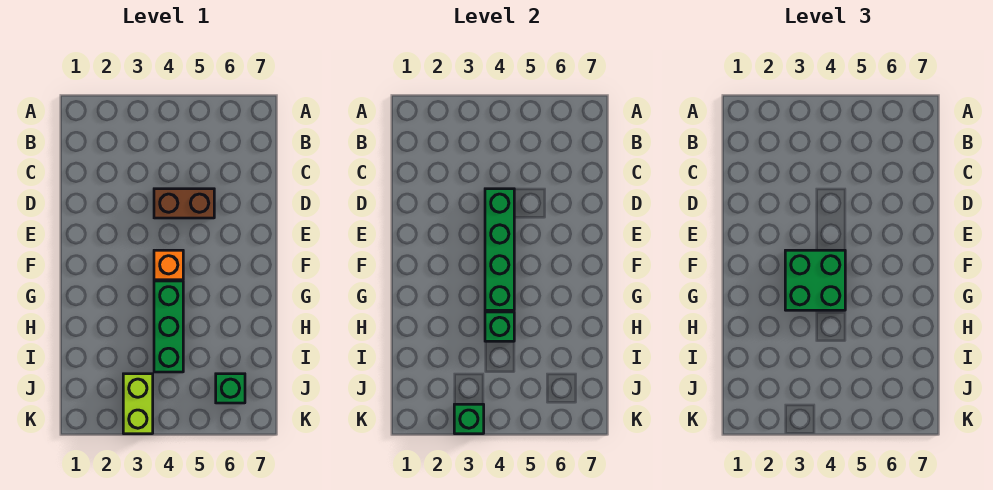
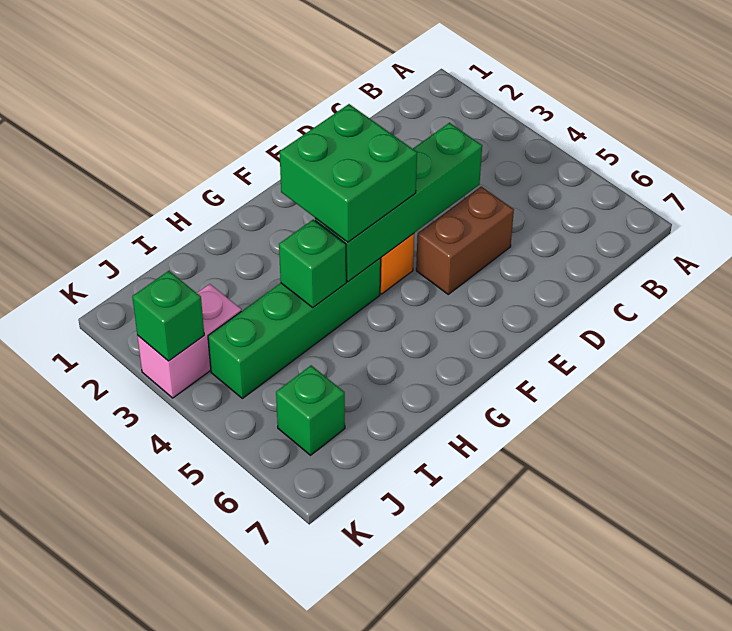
brown 1x2 brick [154,189,214,218] -> brown 1x2 brick turned to [416,186,514,294]
green 1x3 brick [154,281,183,372] -> green 1x4 brick [208,258,381,398]
lime 1x2 brick [123,374,153,434] -> pink 1x2 brick [137,284,241,398]

